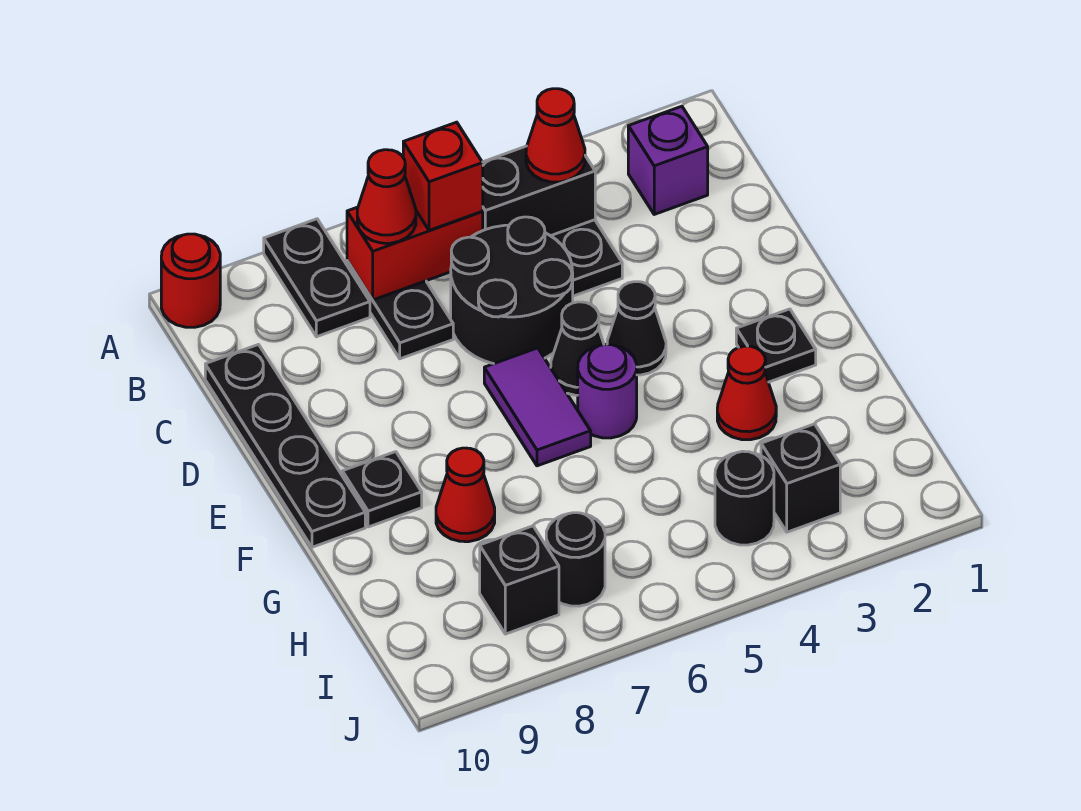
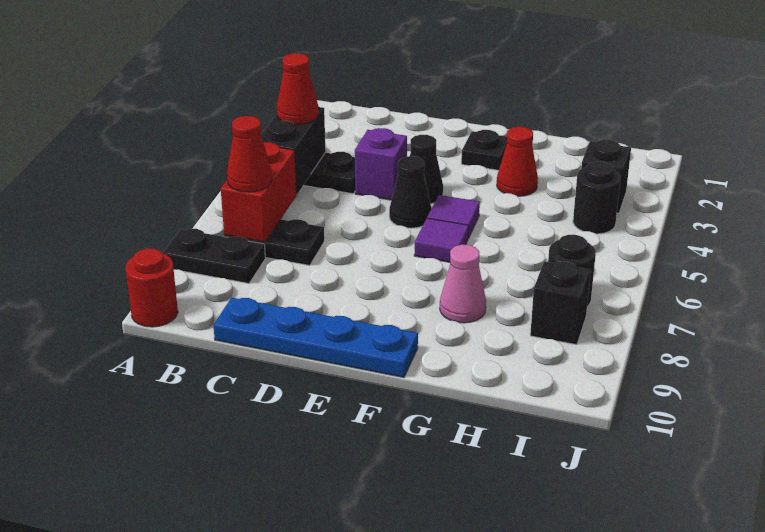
purple 1x1 brick [628,106,708,214] -> purple 1x1 brick moved to [355,128,407,200]
red 1x1 brick [403,122,483,230] -> none
black 2x2 round brick [451,217,573,364] -> none
black 1x4 plate [205,345,365,547] -> blue 1x4 plate [213,298,418,377]
purple 1x2 tile [484,348,591,466] -> purple 1x1 tile [414,218,469,262]
purple 1x1 round brick [578,344,637,438] -> purple 1x1 tile [427,195,480,239]
black 1x1 plate [342,452,422,527] -> none
red 1x1 cone [436,448,495,542] -> pink 1x1 cone [440,245,486,323]

